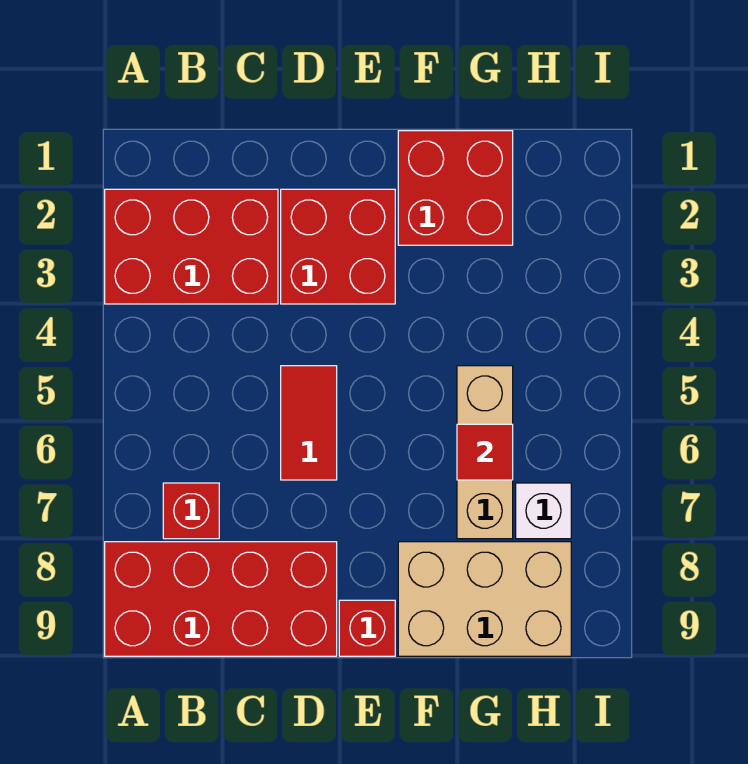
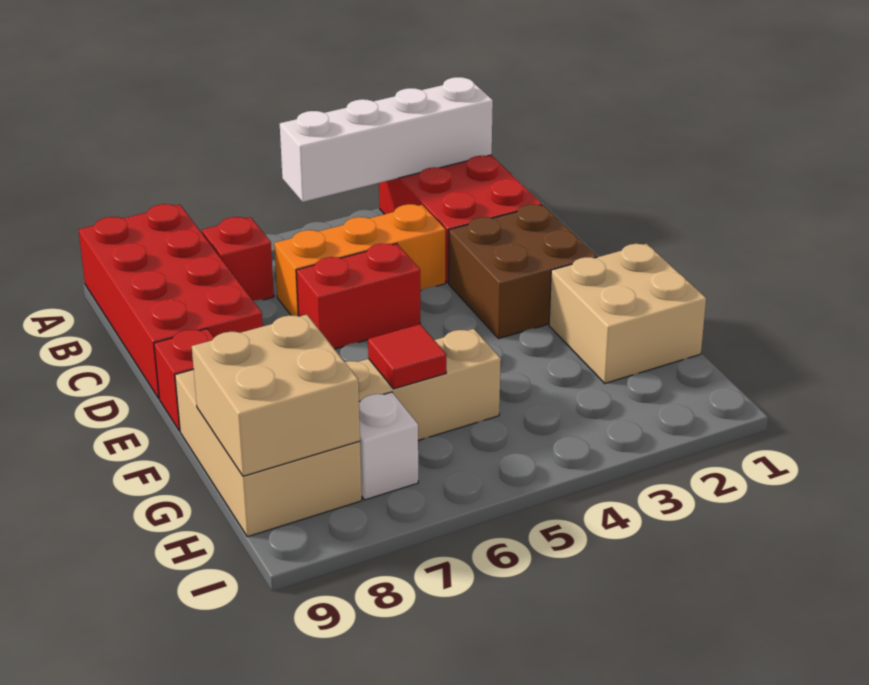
none -> white 1x4 brick [280,77,493,202]
none -> orange 1x3 brick [274,204,445,316]
red 2x2 brick [281,189,395,304] -> brown 2x2 brick [449,204,597,339]
red 1x2 tile [281,366,337,480] -> red 1x2 brick [296,243,420,349]
red 2x2 brick [398,131,513,245] -> tan 2x2 brick [549,244,706,383]
none -> tan 2x2 brick [192,315,360,476]

